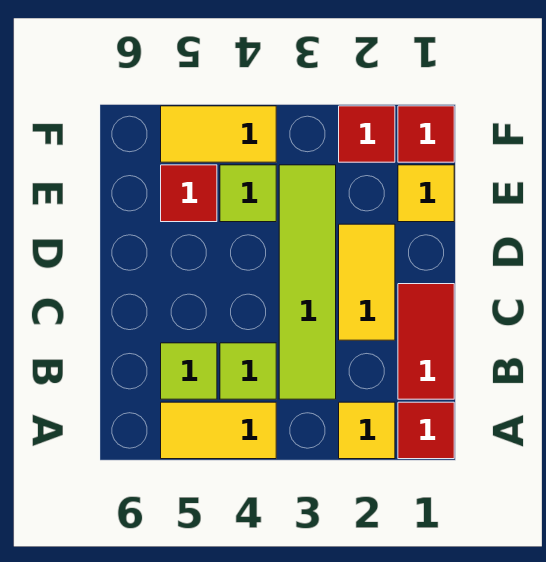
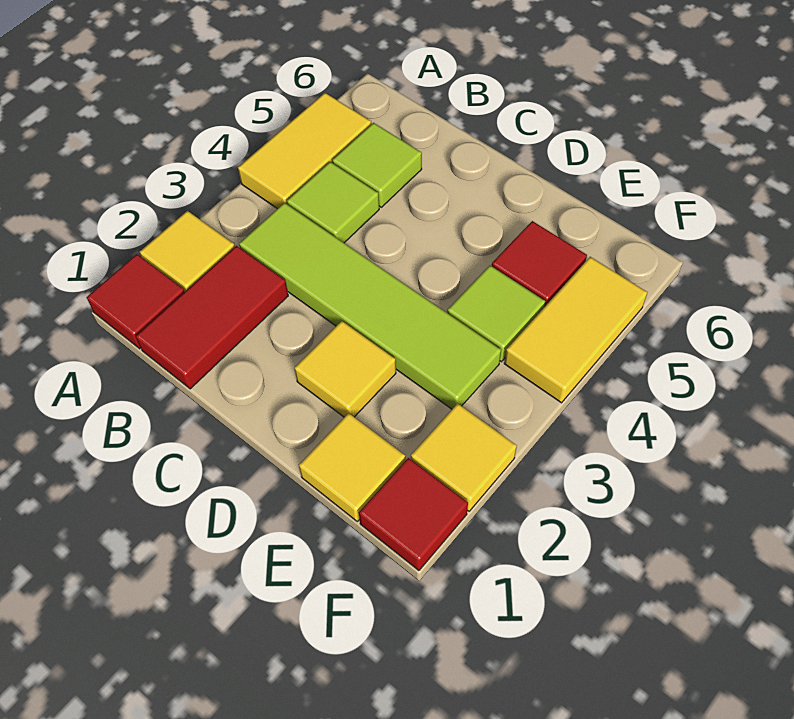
red 1x2 tile [398,284,454,399] -> red 1x2 tile turned to [136,246,288,389]
yellow 1x2 tile [339,224,395,340] -> yellow 1x1 tile [294,321,396,417]
red 1x1 tile [339,106,395,162] -> yellow 1x1 tile [411,403,517,511]

